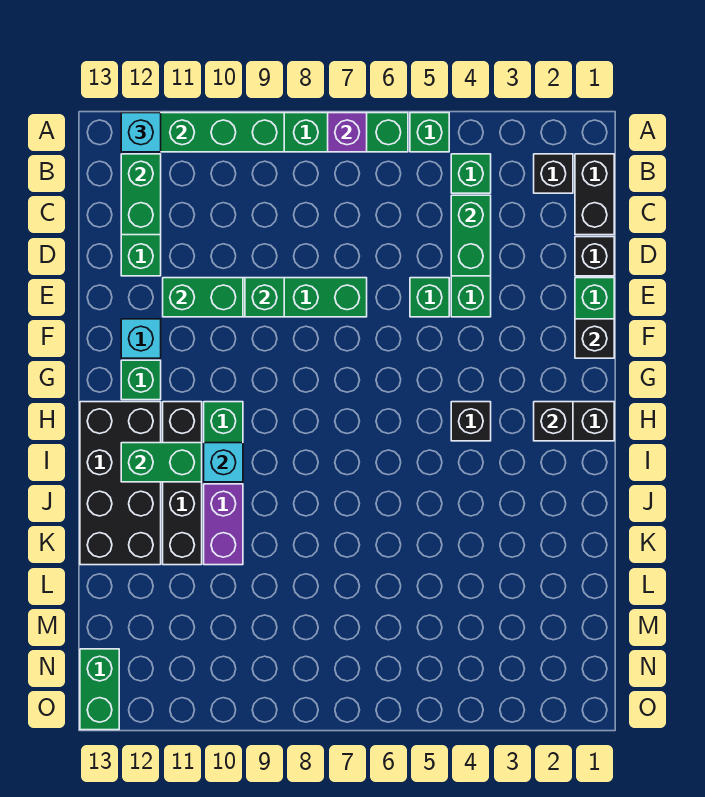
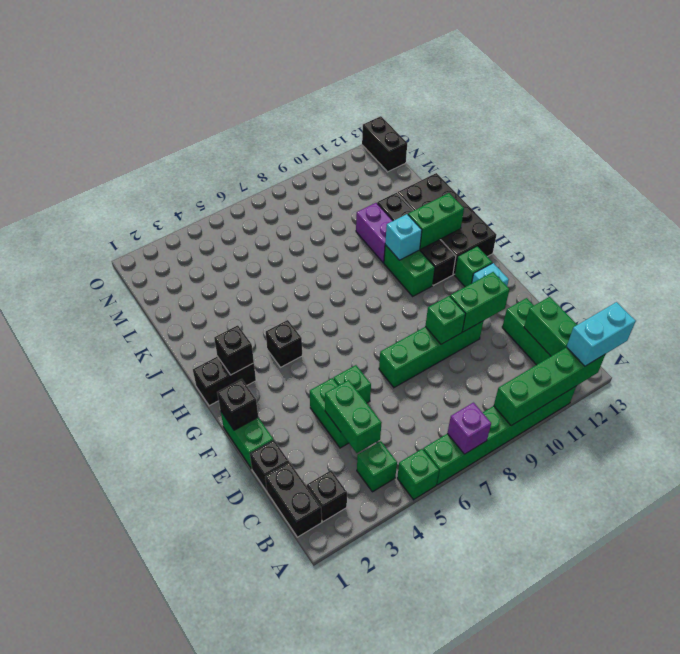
cyan 1x1 brick [121,113,161,152] -> cyan 1x2 brick [567,302,636,366]
green 1x2 brick [80,649,119,730] -> black 1x2 brick [362,116,407,172]

